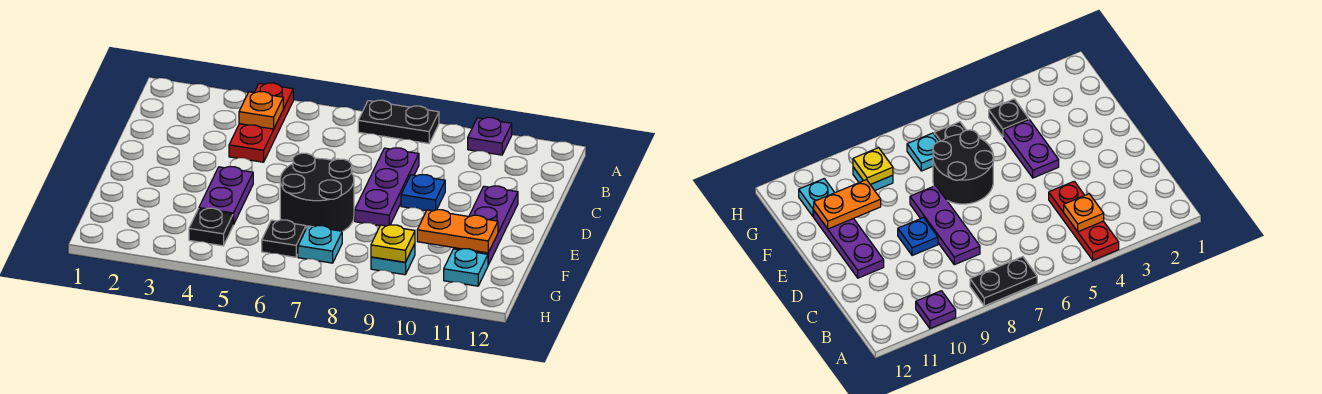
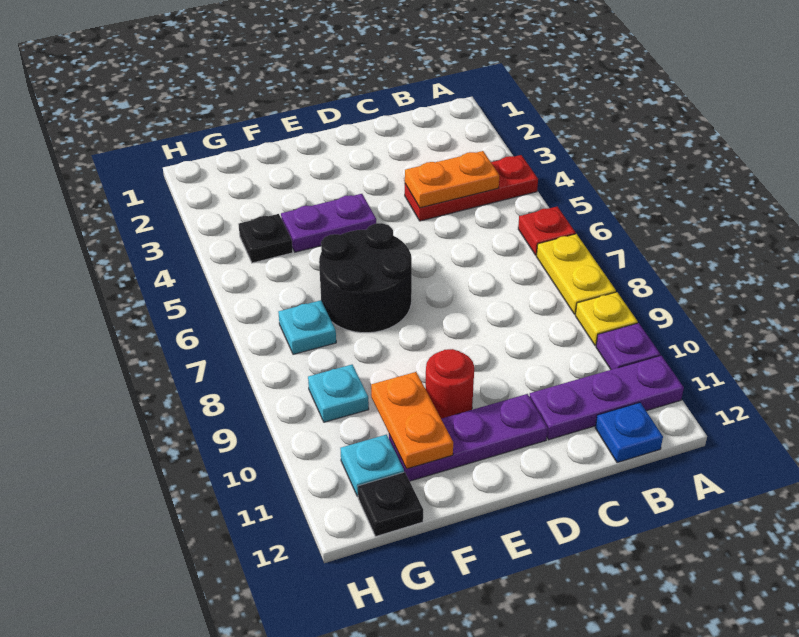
none -> red 1x1 plate [518,207,575,255]
black 1x2 plate [358,100,439,144] -> yellow 1x2 plate [536,234,616,314]
orange 1x1 plate [239,92,283,129] -> orange 1x2 plate [405,151,499,208]
purple 1x3 plate [355,148,419,226] -> purple 1x3 plate moved to [529,356,684,440]
blue 1x1 plate [401,175,445,211] -> blue 1x1 plate moved to [595,403,663,463]
none -> red 1x1 round brick [425,349,474,419]
black 1x1 plate [262,220,306,257] -> black 1x1 plate moved to [358,472,423,537]
yellow 1x1 plate [371,225,415,262] -> yellow 1x1 plate moved to [575,292,638,346]

